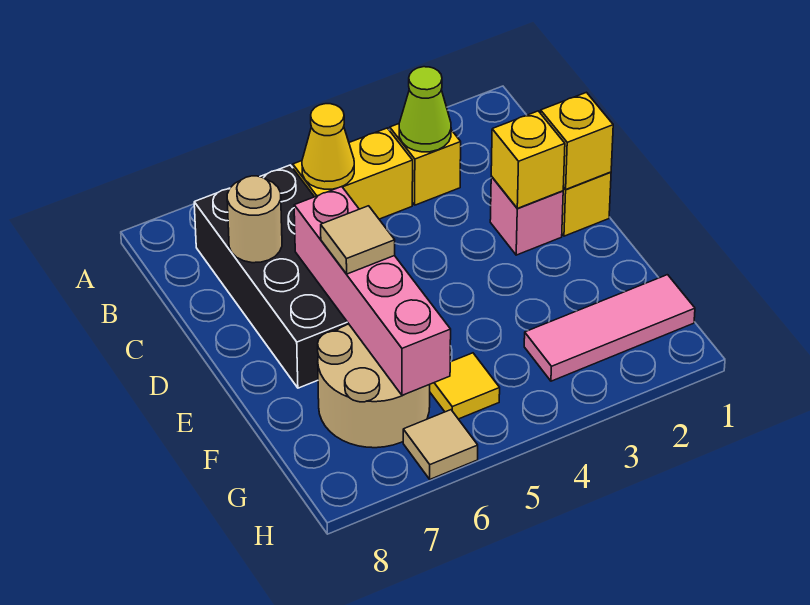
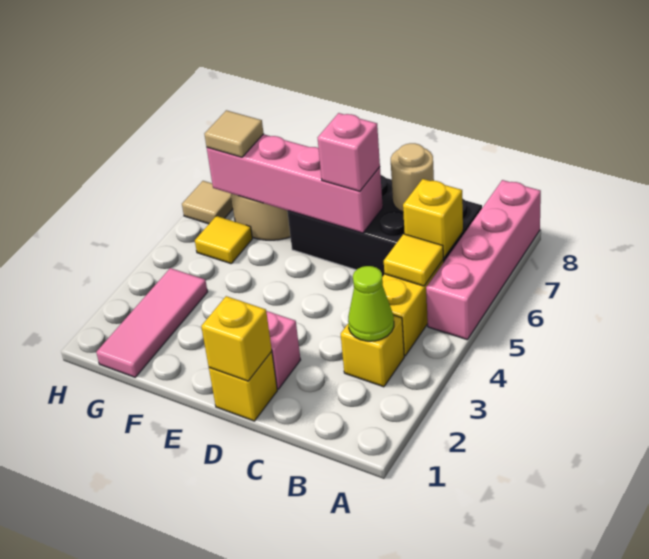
none -> pink 1x4 brick [426,180,541,339]
yellow 1x1 cone [302,104,354,189] -> yellow 1x1 tile [384,234,443,286]
yellow 1x1 brick [491,111,565,208] -> yellow 1x1 brick moved to [403,179,463,257]
none -> pink 1x1 brick [318,113,380,192]
tan 1x1 tile [321,206,395,274] -> tan 1x1 tile moved to [205,110,264,157]

